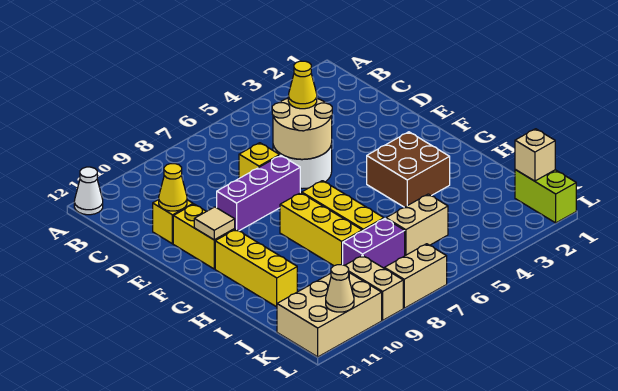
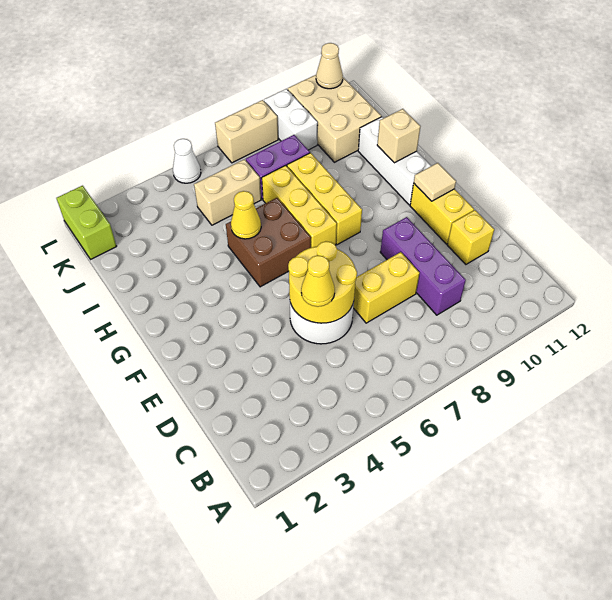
white 1x1 cone [74,167,103,215] -> white 1x1 cone moved to [173,139,201,183]
tan 2x2 round brick [272,98,332,159] -> yellow 2x2 round brick [288,241,357,323]
yellow 1x1 brick [239,143,280,178] -> yellow 1x2 brick [353,252,420,323]
yellow 1x1 cone [159,164,187,211] -> yellow 1x1 cone moved to [231,191,261,239]
purple 1x3 brick [217,155,300,231] -> purple 1x3 brick turned to [380,217,466,315]
brown 2x2 brick [367,132,450,207] -> brown 2x2 brick moved to [226,198,311,287]
yellow 1x3 brick [215,229,297,307] -> white 1x3 brick [358,117,431,205]
tan 1x1 brick [515,129,555,181] -> tan 1x1 brick moved to [377,109,421,163]
tan 1x2 brick [345,255,403,320] -> white 1x2 brick [264,89,318,150]
tan 2x3 brick [277,273,382,357] -> tan 2x3 brick turned to [288,75,381,162]

